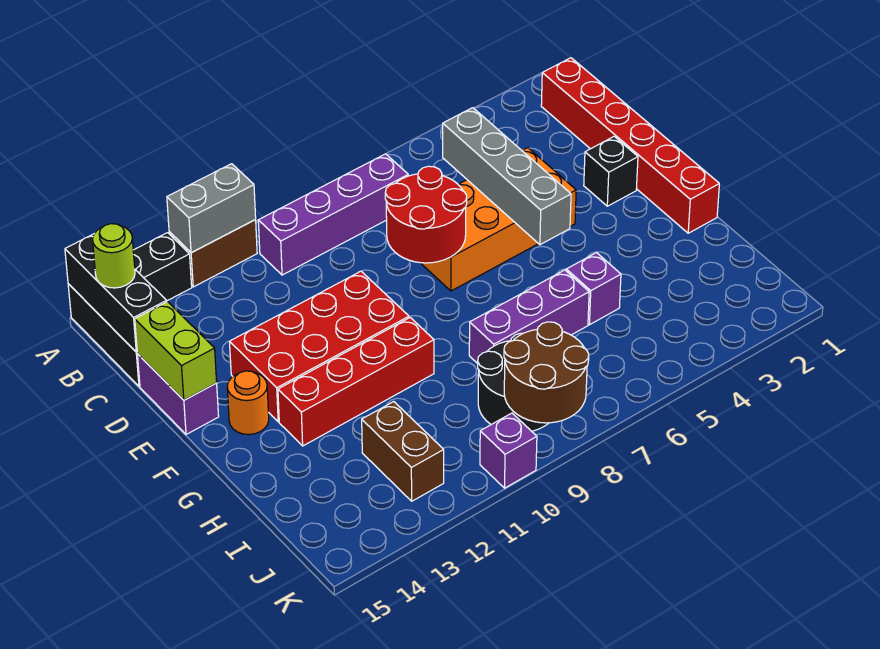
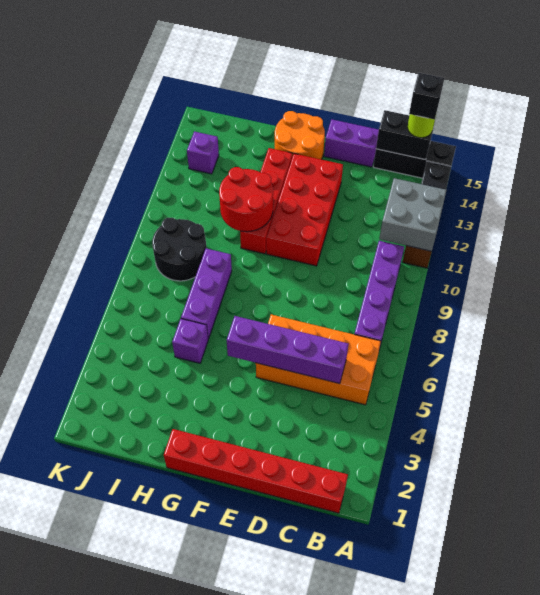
grey 1x2 brick [167,164,256,253] -> grey 2x2 brick [379,178,446,251]
black 1x3 brick [65,234,167,352] -> black 1x2 brick [376,110,435,160]
grey 1x4 brick [443,108,571,245] -> purple 1x4 brick [227,316,349,384]
orange 2x4 brick [421,148,576,291] -> orange 2x4 brick turned to [256,314,381,405]
red 2x2 round brick [385,166,467,263] -> red 2x2 round brick moved to [219,167,273,232]
lime 1x2 brick [135,302,217,400] -> none
black 1x1 brick [584,136,638,206] -> black 1x1 brick moved to [409,73,444,120]
orange 1x1 round brick [227,371,269,435] -> orange 2x2 round brick [275,111,325,159]
brown 1x2 brick [362,402,444,501] -> none
brown 2x2 round brick [504,322,589,423] -> none
purple 1x1 brick [480,413,537,488] -> purple 1x1 brick moved to [187,131,219,174]

